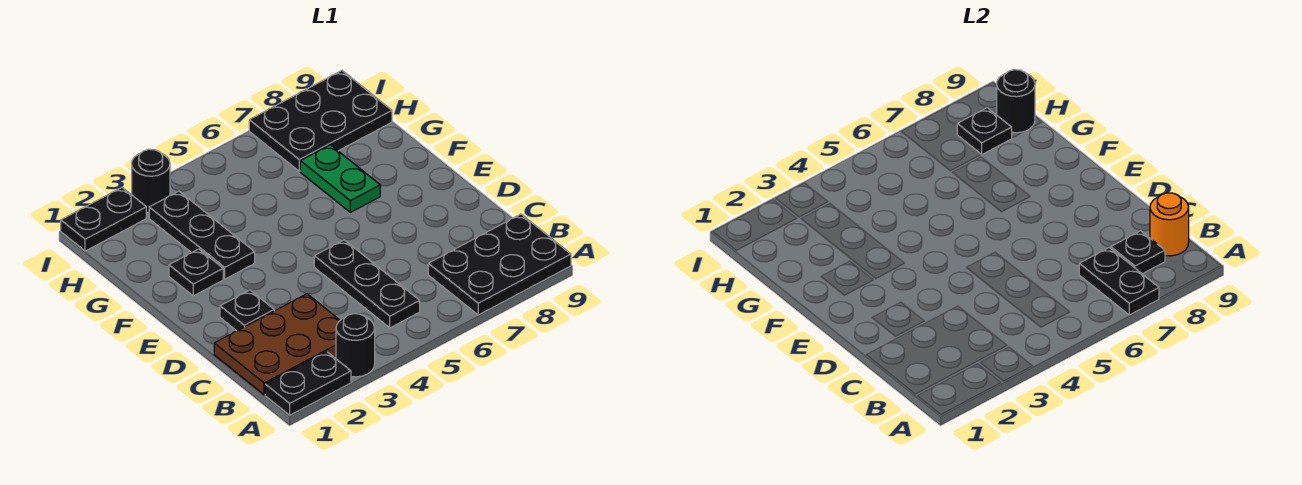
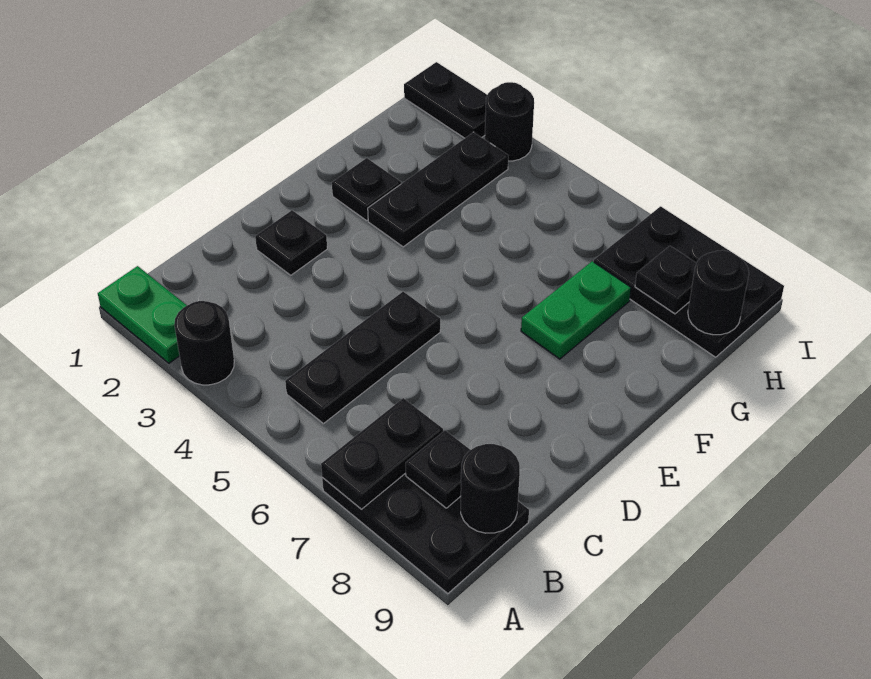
black 1x2 plate [265,352,351,415] -> green 1x2 plate [98,266,187,363]
brown 2x3 plate [214,294,340,395] -> none
orange 1x1 round brick [1150,193,1189,256] -> black 1x1 round brick [461,444,520,533]

